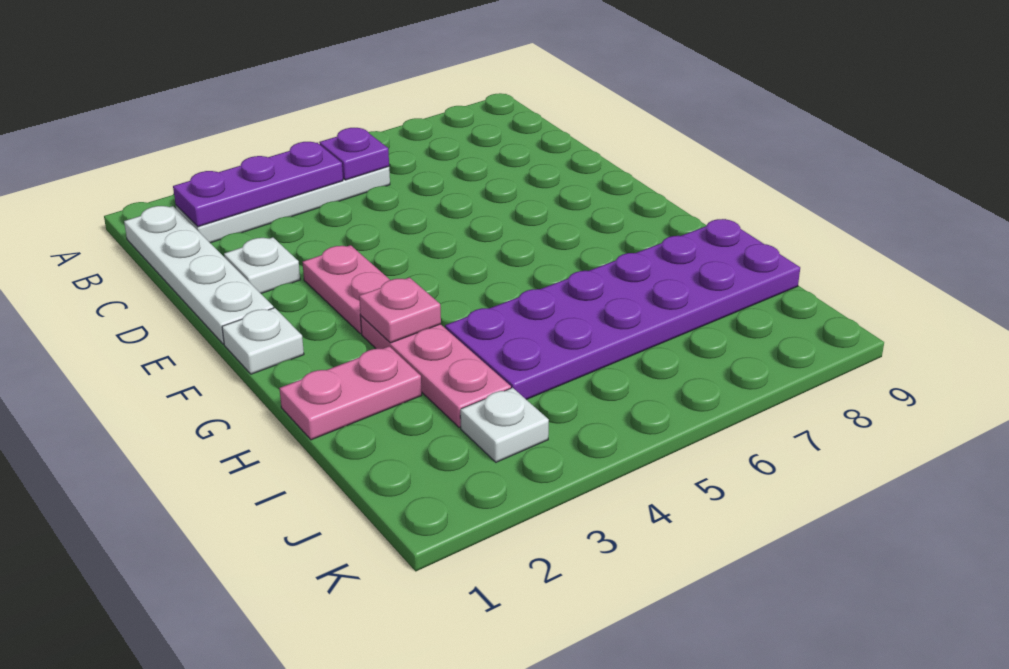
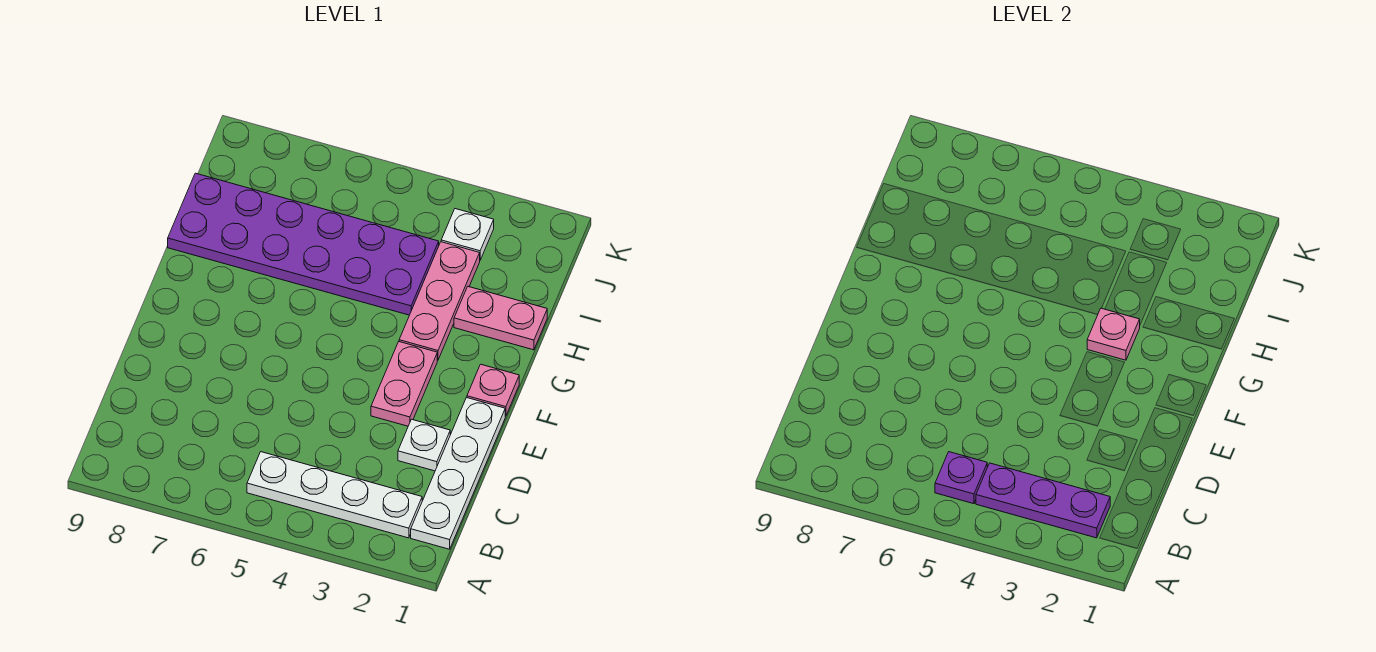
white 1x1 plate [222,308,304,374] -> pink 1x1 plate [467,364,519,416]

